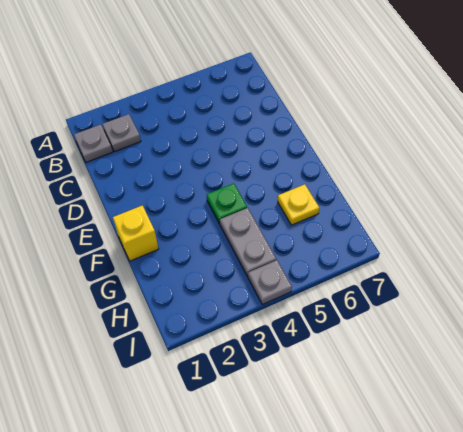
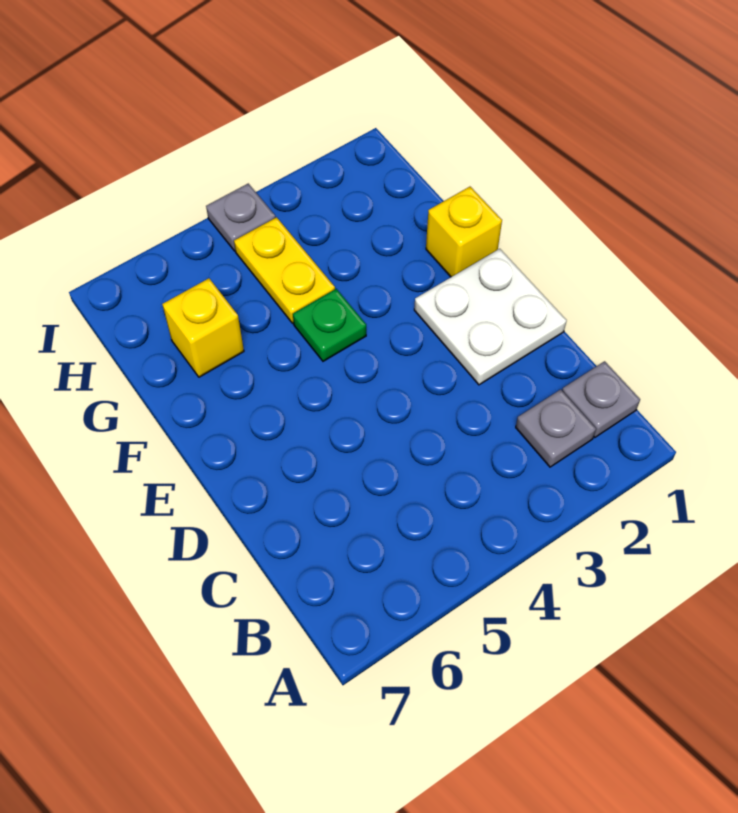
none -> white 2x2 plate [414,249,567,385]
grey 1x2 plate [220,208,276,277] -> yellow 1x2 plate [234,217,335,323]
yellow 1x1 plate [278,184,319,225] -> yellow 1x1 brick [162,278,244,377]

